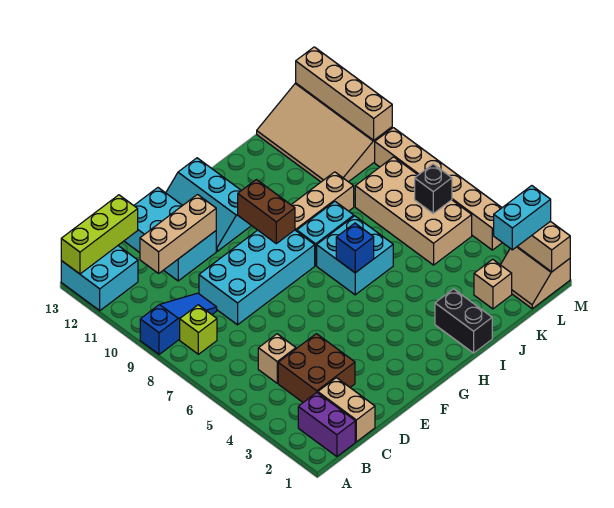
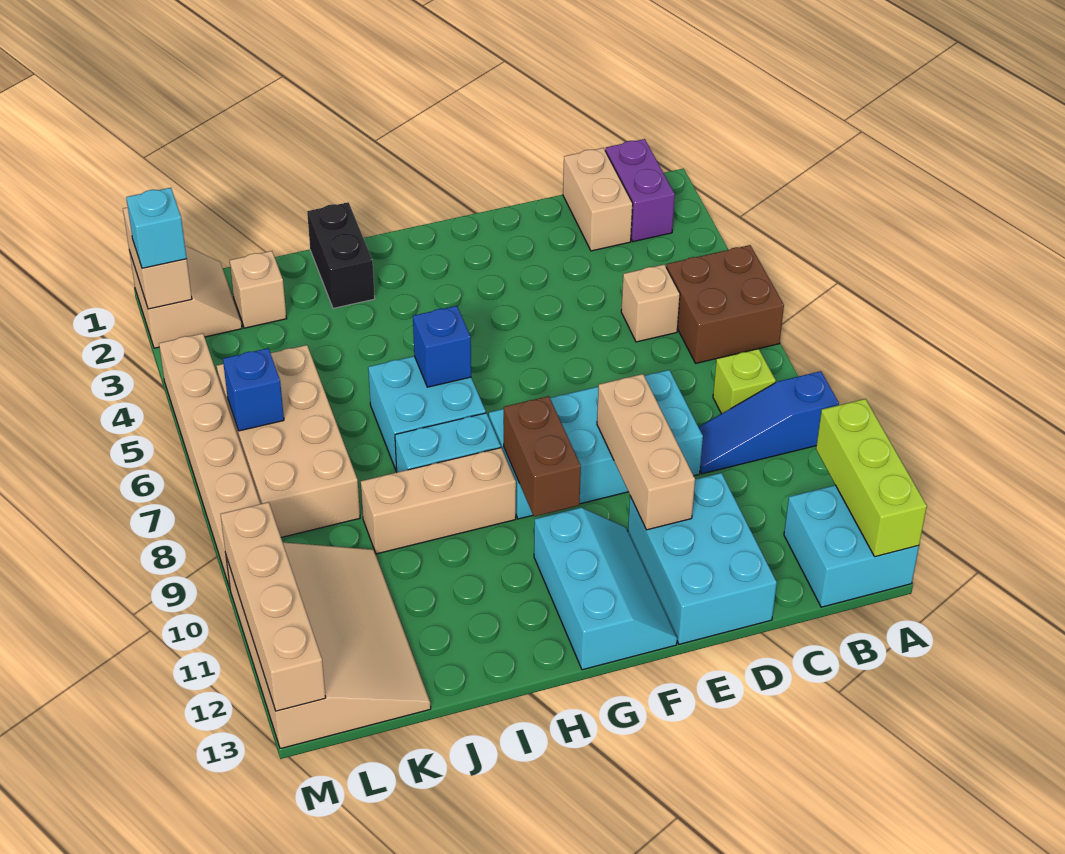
lime 1x3 brick [61,195,138,274] -> lime 1x3 brick turned to [816,399,927,557]
brown 2x2 brick [278,334,355,402] -> brown 2x2 brick moved to [666,245,784,363]
tan 1x3 brick [140,195,216,273] -> tan 1x3 brick turned to [597,374,695,530]
cyan 1x2 brick [494,186,551,250] -> cyan 1x1 brick [126,188,187,268]
black 1x1 brick [415,164,452,213] -> blue 1x1 brick [223,348,284,431]

